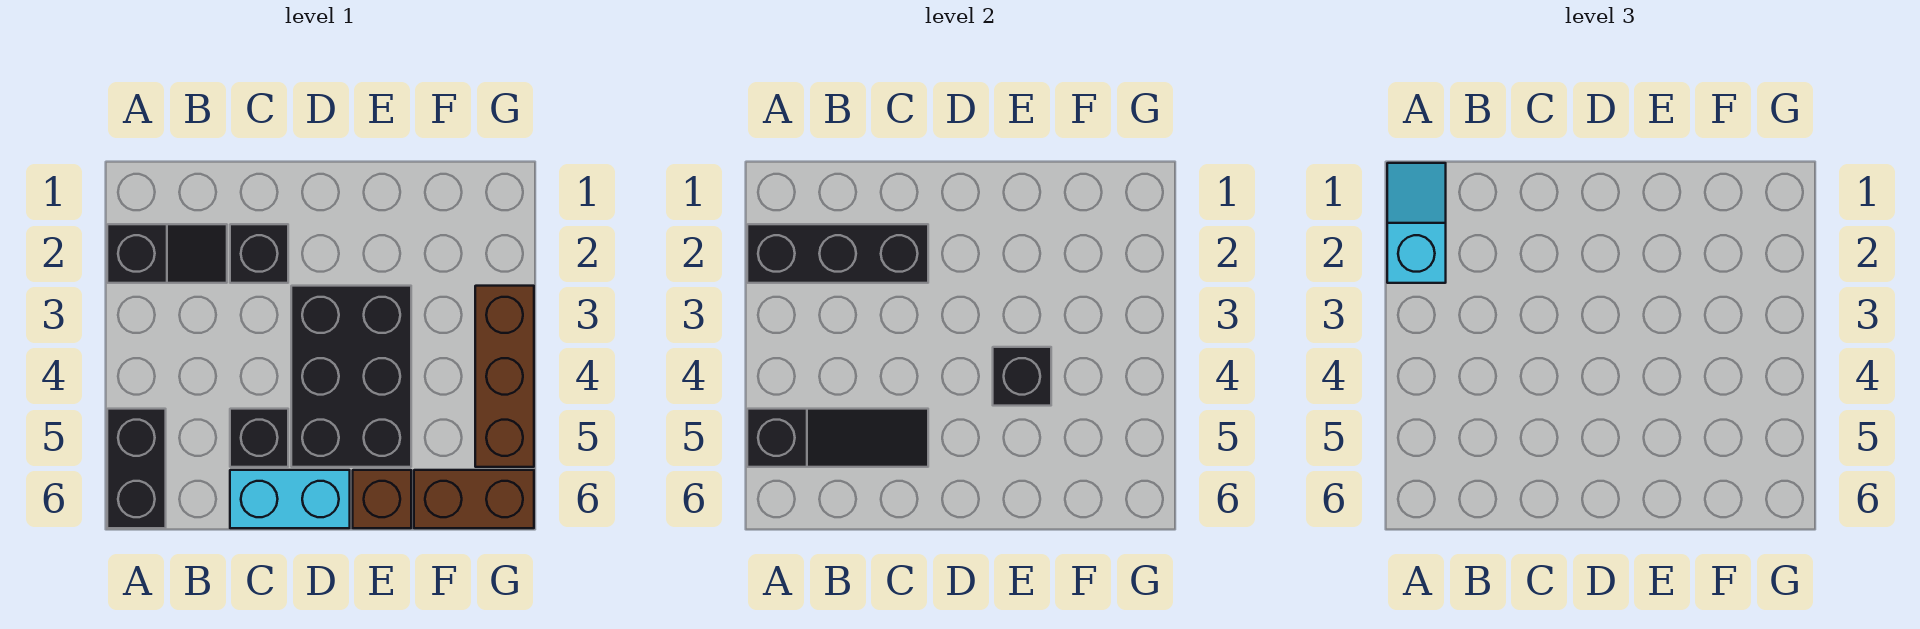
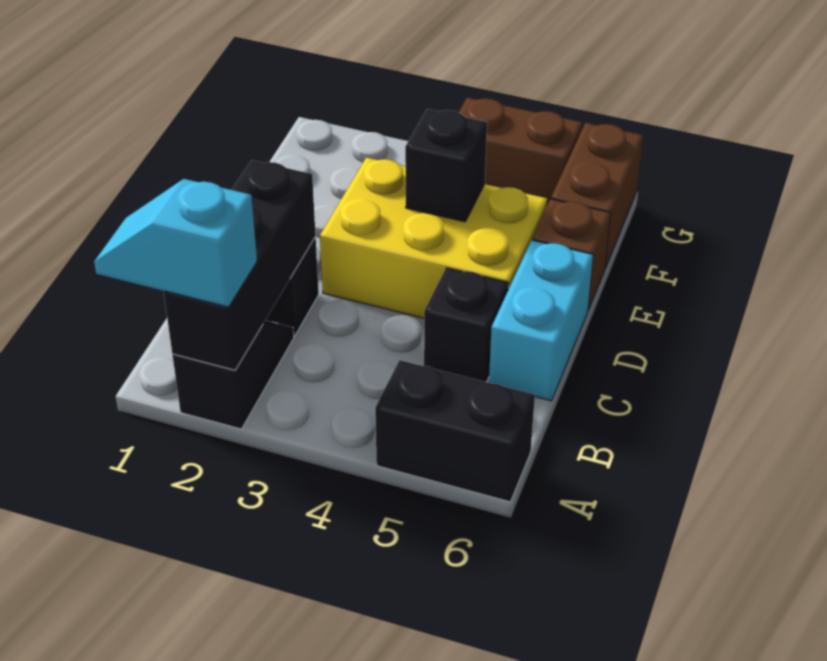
black 1x3 slope [747,409,928,467] -> none
black 2x3 brick [291,286,411,467] -> yellow 2x3 brick [320,158,547,318]
brown 1x3 brick [475,286,534,467] -> brown 1x2 brick [459,98,582,205]

